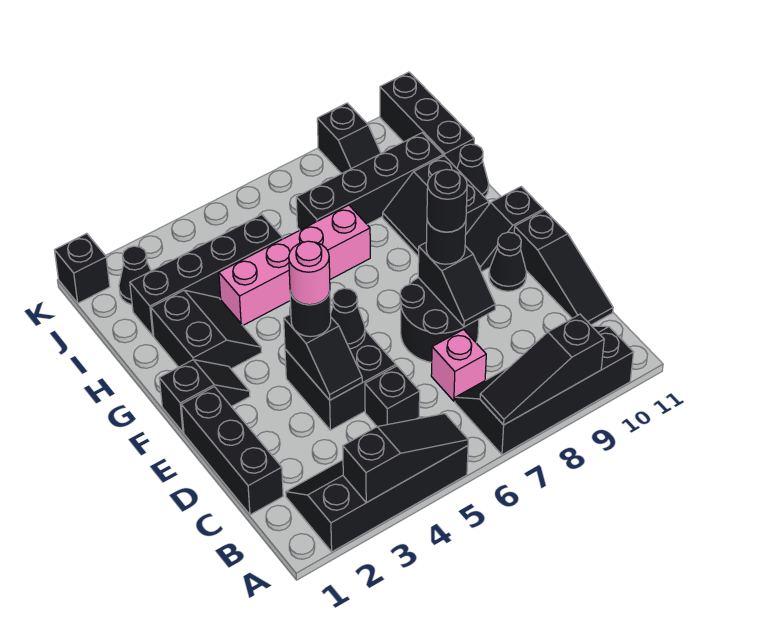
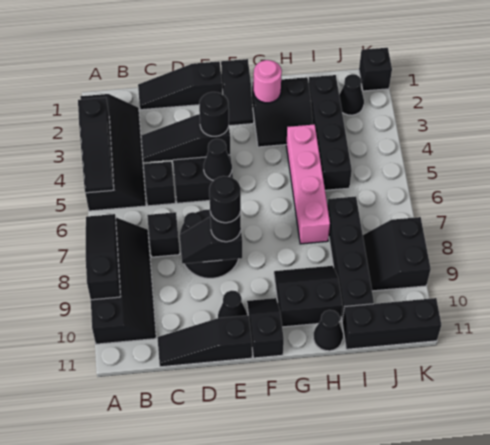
black 1x3 brick [181,387,283,515] -> black 1x3 slope [138,61,222,110]
pink 1x1 brick [431,330,486,401] -> black 1x1 brick [147,212,180,257]
black 1x2 slope [284,314,362,400] -> black 1x3 slope [141,114,230,162]
pink 1x1 round brick [289,241,330,305] -> pink 1x1 round brick moved to [254,60,282,103]
black 1x2 slope [317,103,381,174] -> black 2x2 slope [363,217,431,291]

